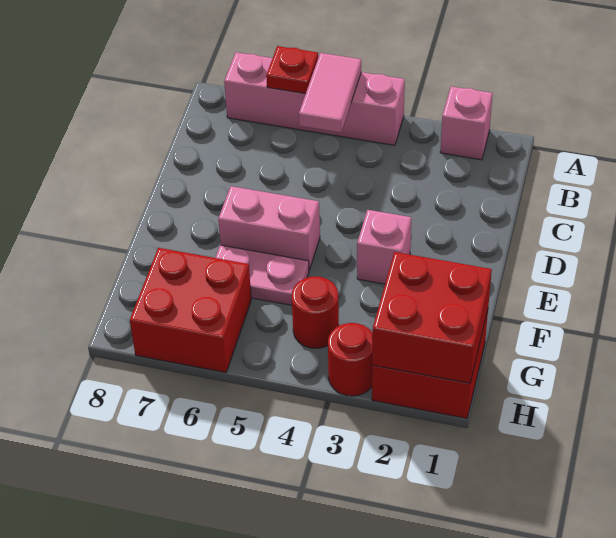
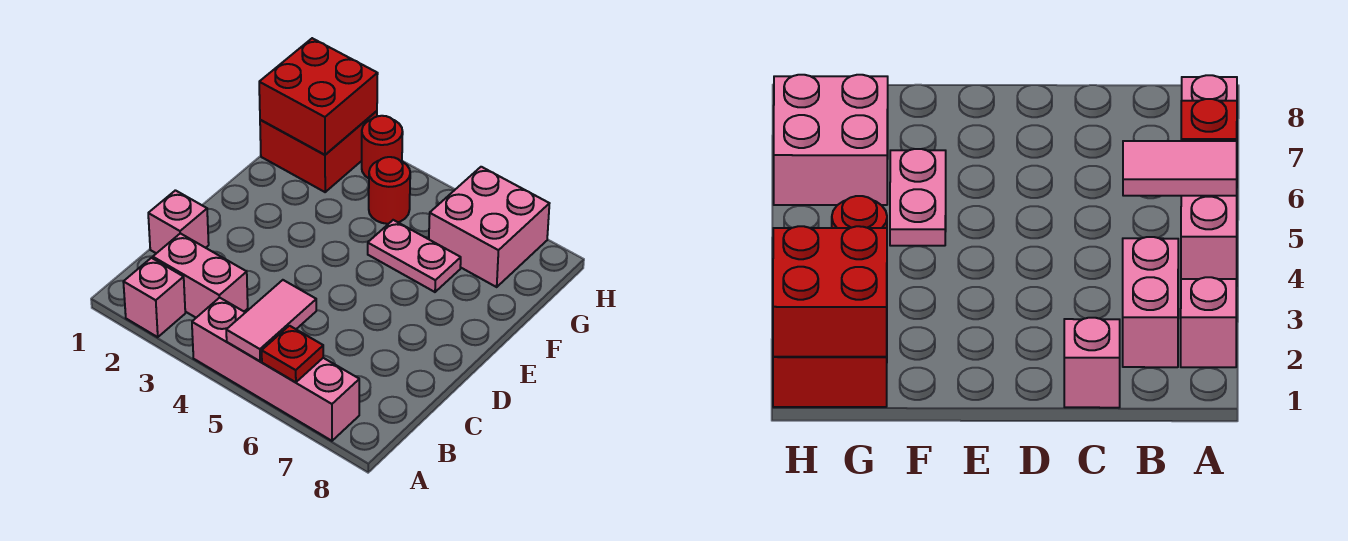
pink 1x1 brick [357,210,411,284] -> pink 1x1 brick moved to [148,190,209,253]
pink 1x2 brick [218,186,320,270] -> pink 1x2 brick moved to [153,233,248,318]
red 2x2 brick [130,248,251,373] -> pink 2x2 brick [429,167,549,287]

